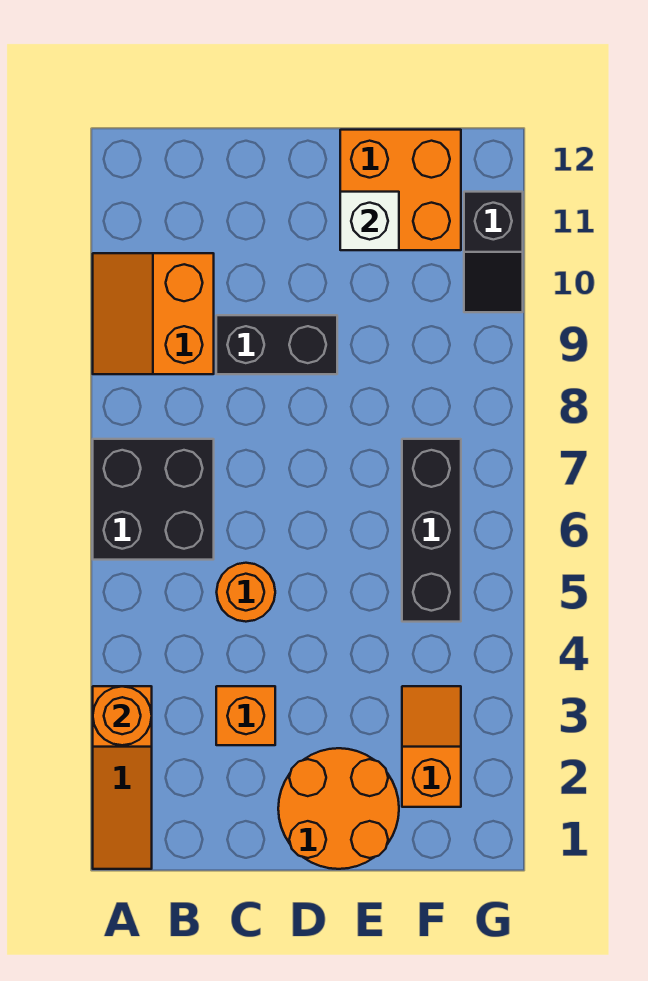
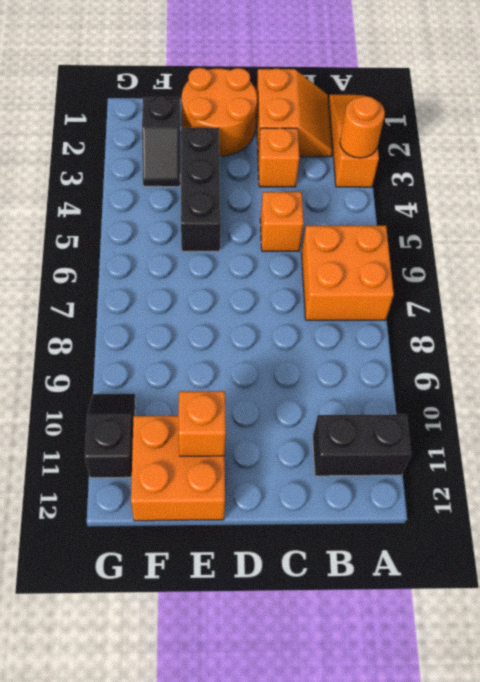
black 2x2 brick [93,439,214,560] -> orange 2x2 brick [302,226,394,320]
orange 2x2 slope [93,253,214,374] -> orange 2x2 slope moved to [256,68,332,157]
orange 1x1 round brick [217,563,275,622] -> orange 1x1 brick [260,192,304,251]
black 1x2 brick [216,315,337,374] -> black 1x2 brick moved to [313,414,411,476]
white 1x1 brick [340,192,399,250] -> orange 1x1 brick [179,391,226,456]
orange 1x2 slope [402,686,461,807] -> black 1x2 slope [142,97,181,187]
black 1x3 brick [402,439,461,622] -> black 1x3 brick moved to [181,128,221,251]

